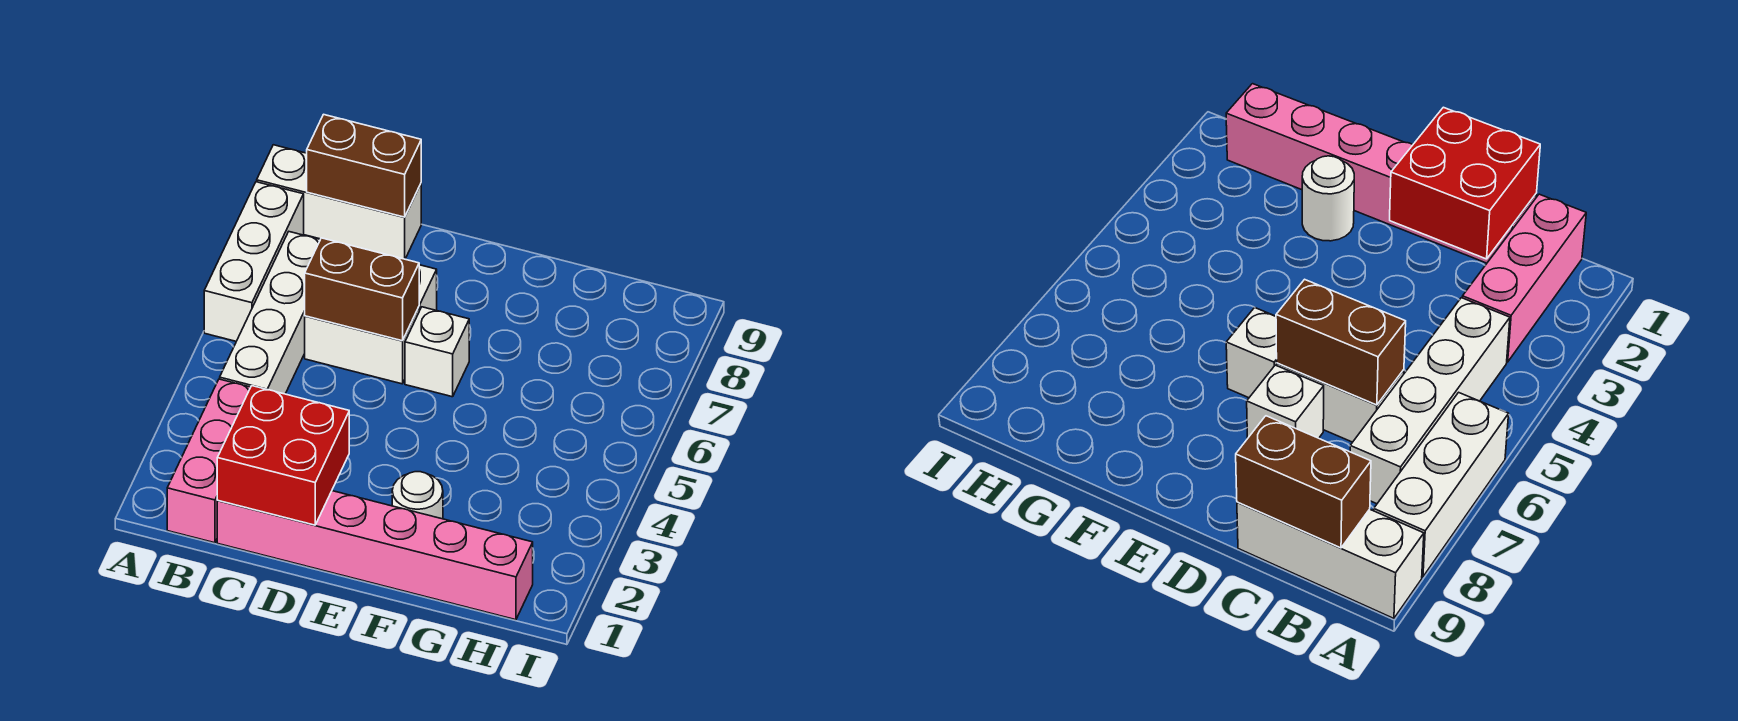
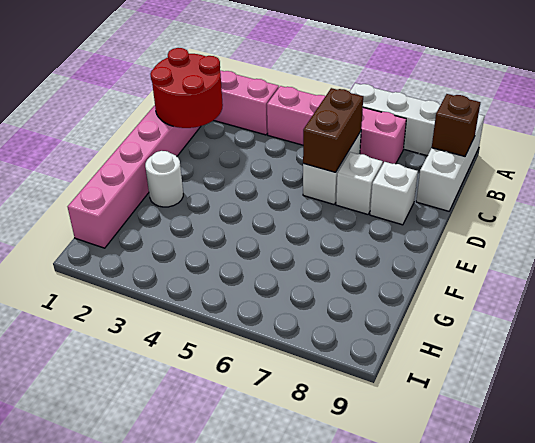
white 1x4 brick [220,232,320,394] -> pink 1x4 brick [267,86,406,165]
brown 1x2 brick [307,114,421,217] -> brown 1x1 brick [432,94,480,156]
red 2x2 brick [217,386,349,525] -> red 2x2 round brick [150,48,223,128]
white 1x1 brick [405,307,469,397] -> white 1x1 brick moved to [370,162,418,225]

